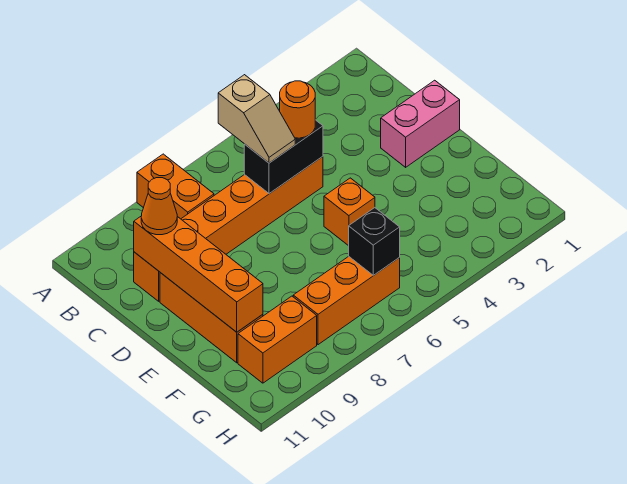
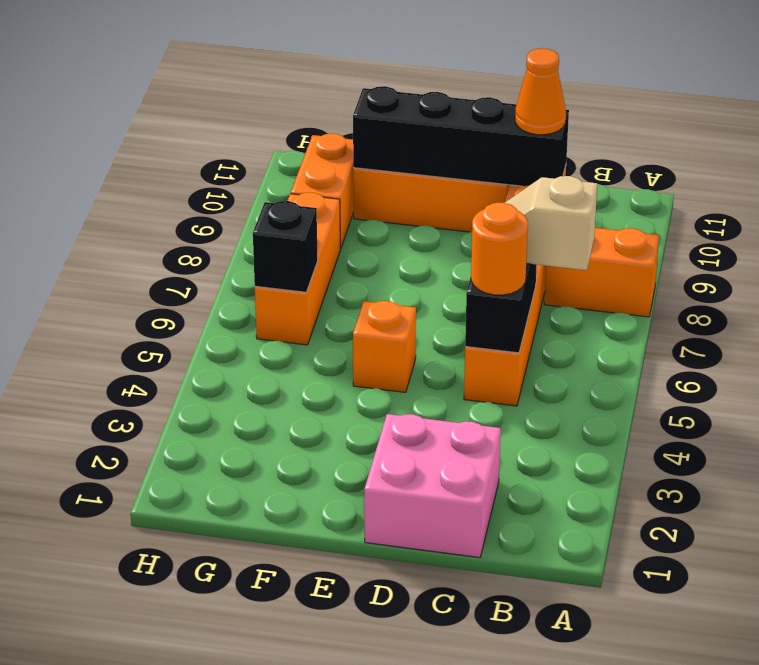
orange 1x4 brick [134,216,263,332] -> black 1x4 brick [353,86,569,186]
pink 1x2 brick [381,80,460,167] -> pink 2x2 brick [364,414,501,558]

